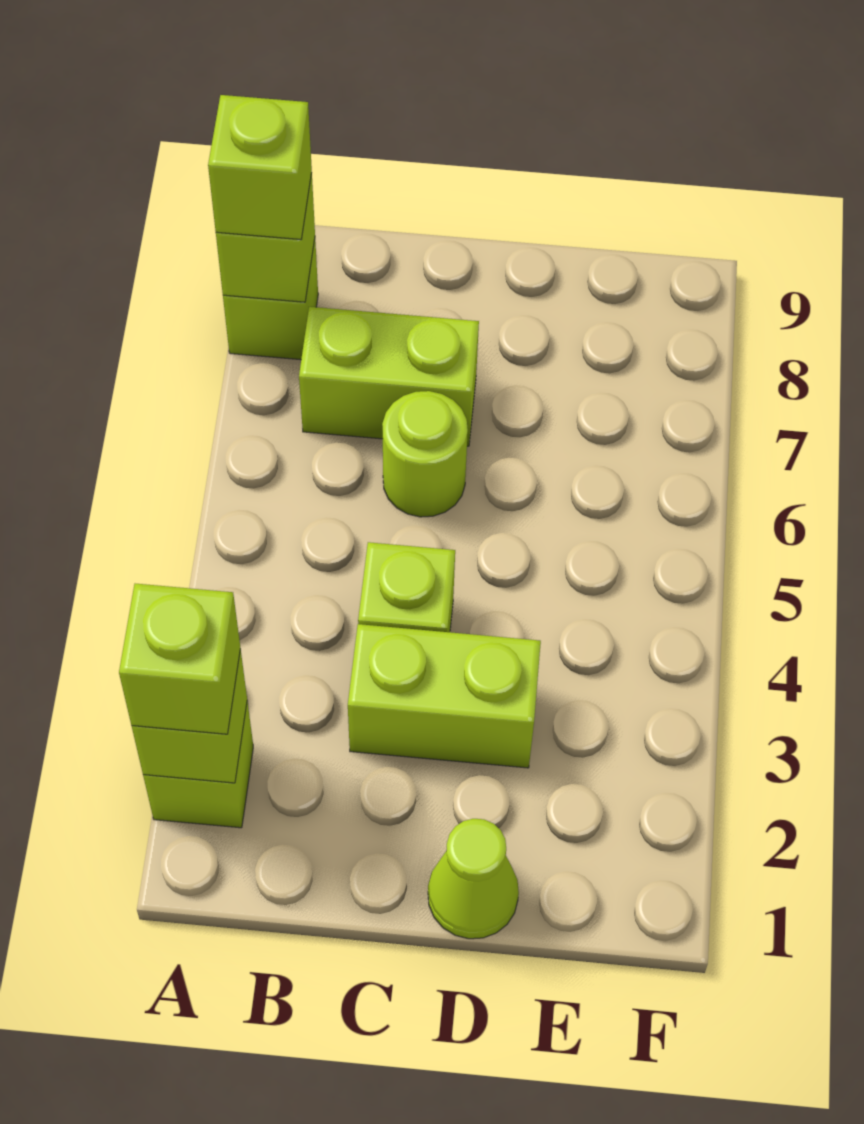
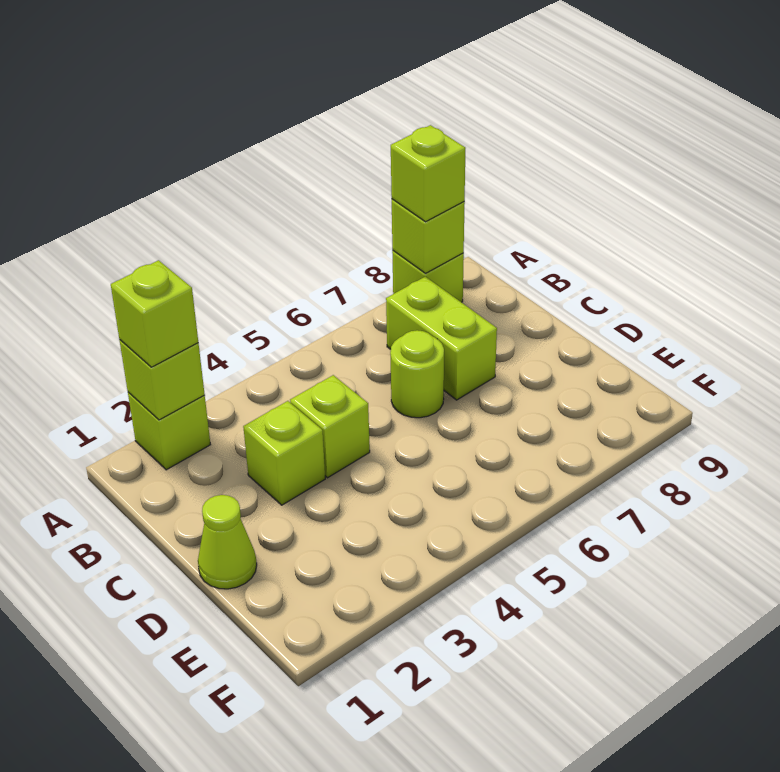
lime 1x2 brick [348,624,541,768] -> lime 1x1 brick [243,401,325,505]

